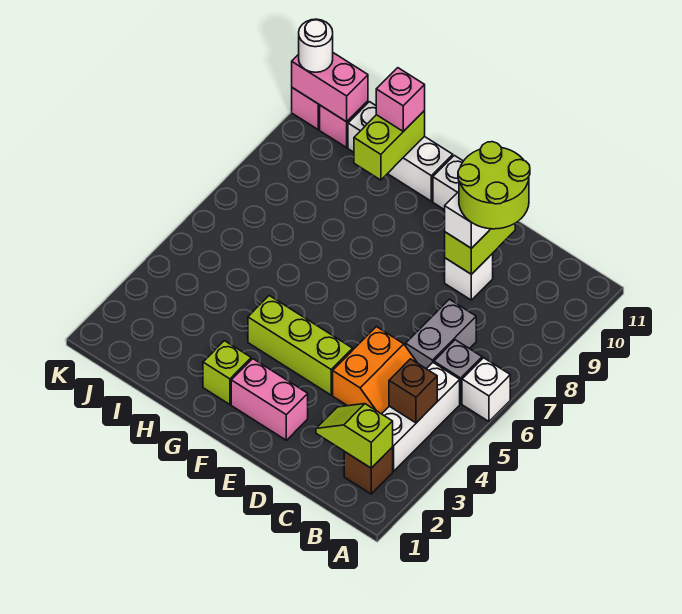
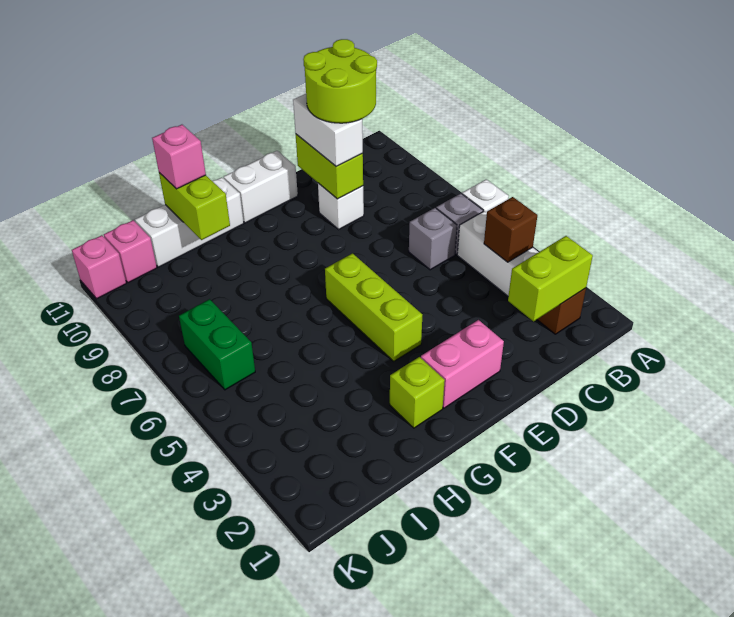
lime 1x2 slope [316,404,393,468] -> lime 1x2 brick [508,236,593,321]
orange 2x2 slope [333,327,417,414] -> none
grey 1x2 brick [406,299,476,369] -> grey 1x1 brick [409,208,457,270]
lime 1x3 brick [248,296,353,395] -> lime 1x3 brick turned to [325,253,422,361]
none -> green 1x2 brick [179,299,255,390]
pink 1x2 brick [292,53,368,122] -> none
white 1x1 round brick [299,19,333,72] -> none

